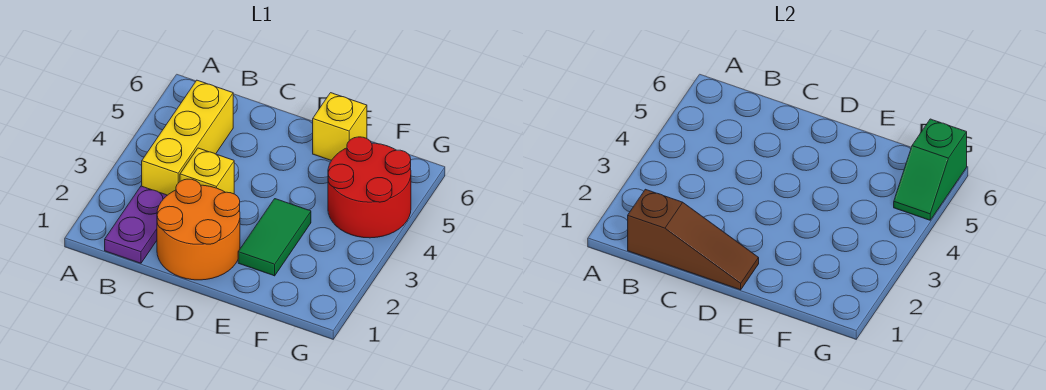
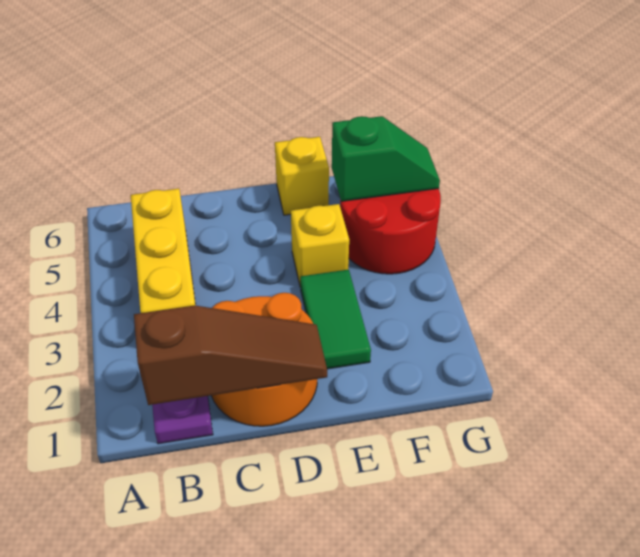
yellow 1x1 brick [180,148,234,194] -> yellow 1x1 brick moved to [291,204,349,287]
green 1x2 slope [894,119,967,220] -> green 1x2 slope turned to [332,116,440,201]

